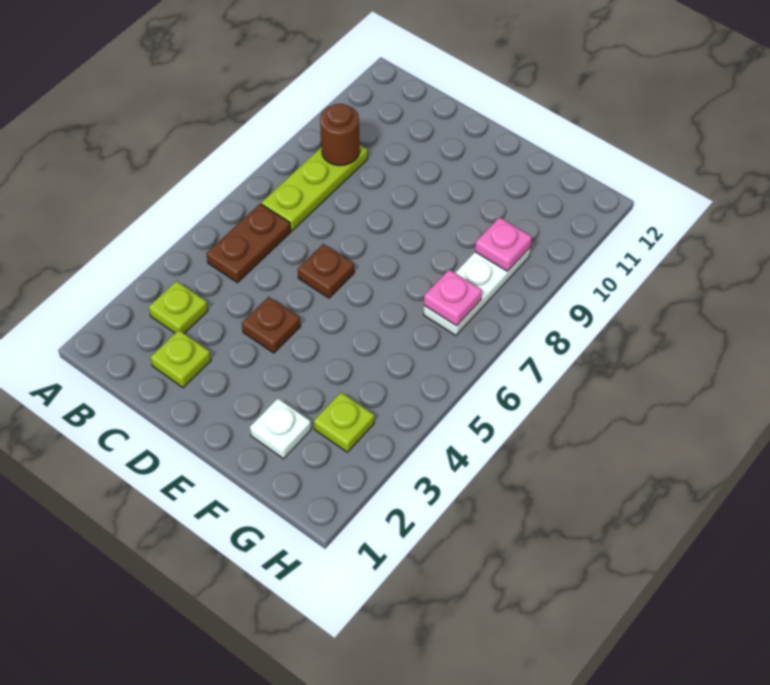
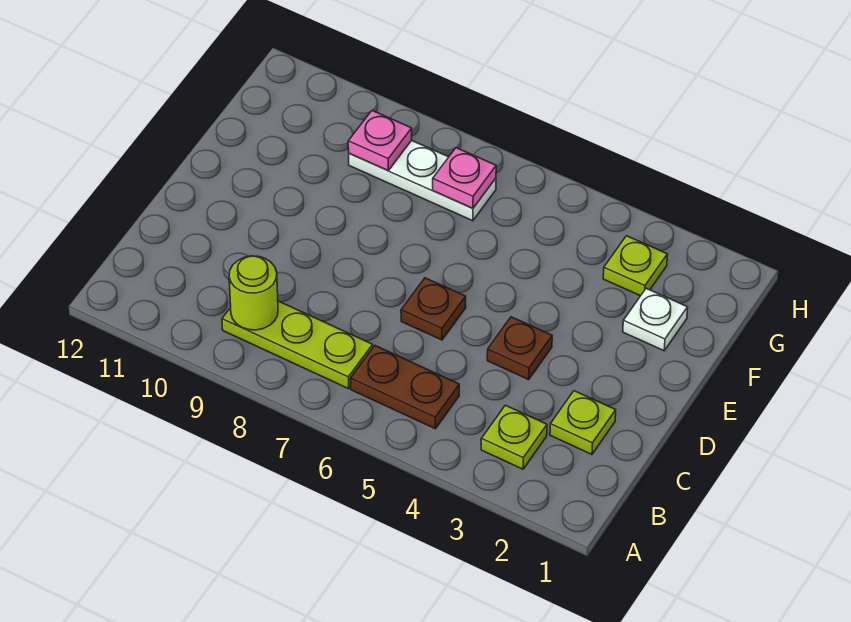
brown 1x1 round brick [320,104,360,166] -> lime 1x1 round brick [229,256,278,330]

